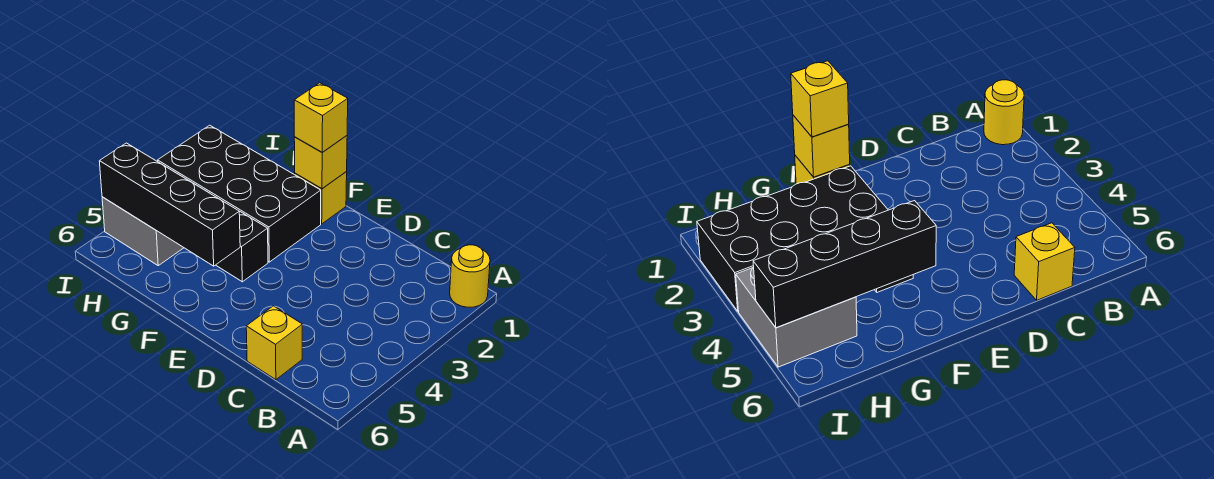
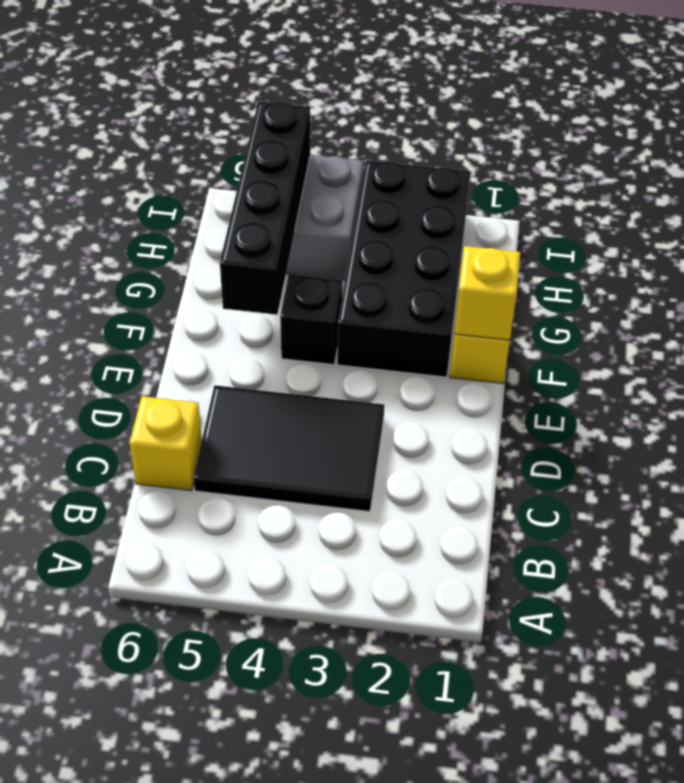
yellow 1x1 round brick [450,245,490,307] -> none
none -> black 2x3 tile [193,385,384,512]
yellow 1x1 brick [294,83,348,152] -> none

